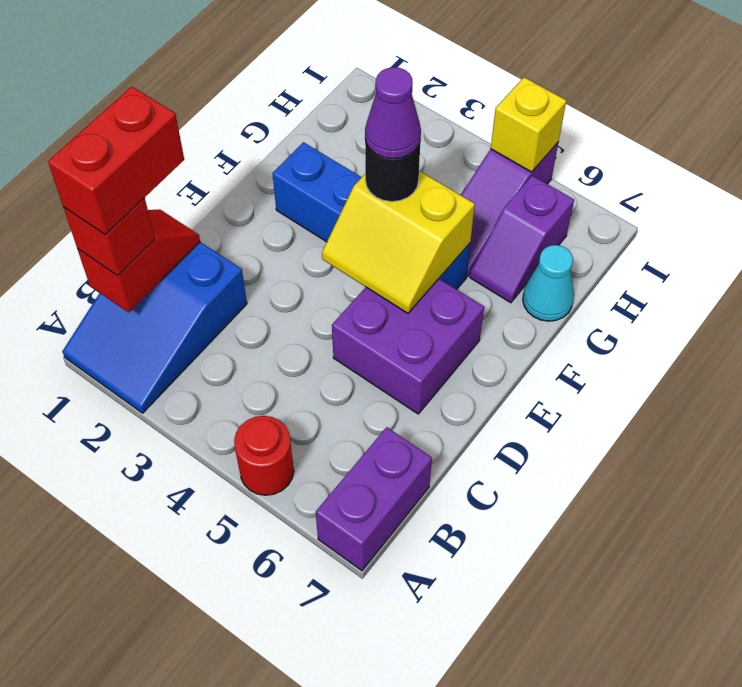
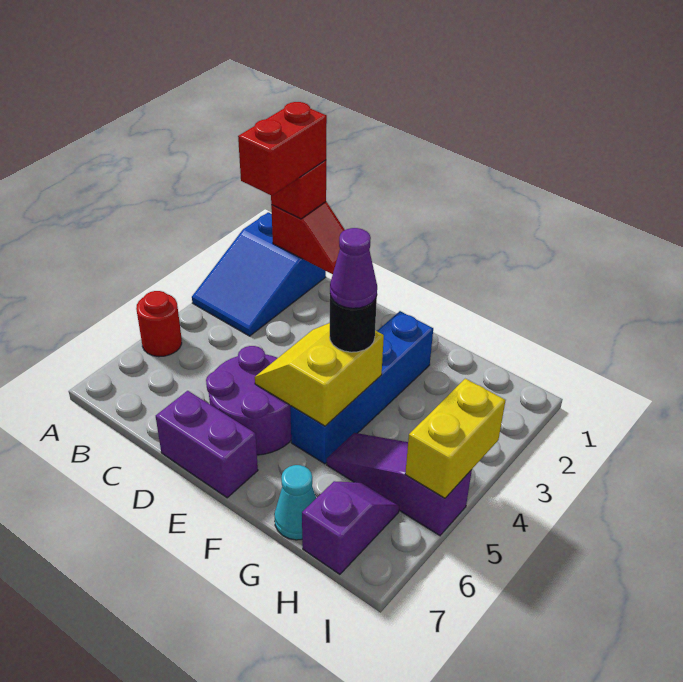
blue 2x3 slope [62,242,247,413] -> blue 2x3 slope turned to [192,212,326,336]
purple 1x2 brick [316,427,432,571] -> purple 1x2 brick moved to [156,391,258,498]
red 1x2 brick [48,86,184,234] -> red 1x2 brick turned to [238,102,327,196]
purple 2x2 brick [332,279,484,414] -> purple 2x2 round brick [206,346,291,455]
purple 1x2 slope [470,176,574,303] -> purple 1x2 slope turned to [302,481,399,574]
yellow 1x1 brick [491,77,566,172] -> yellow 1x2 brick [405,379,506,498]

